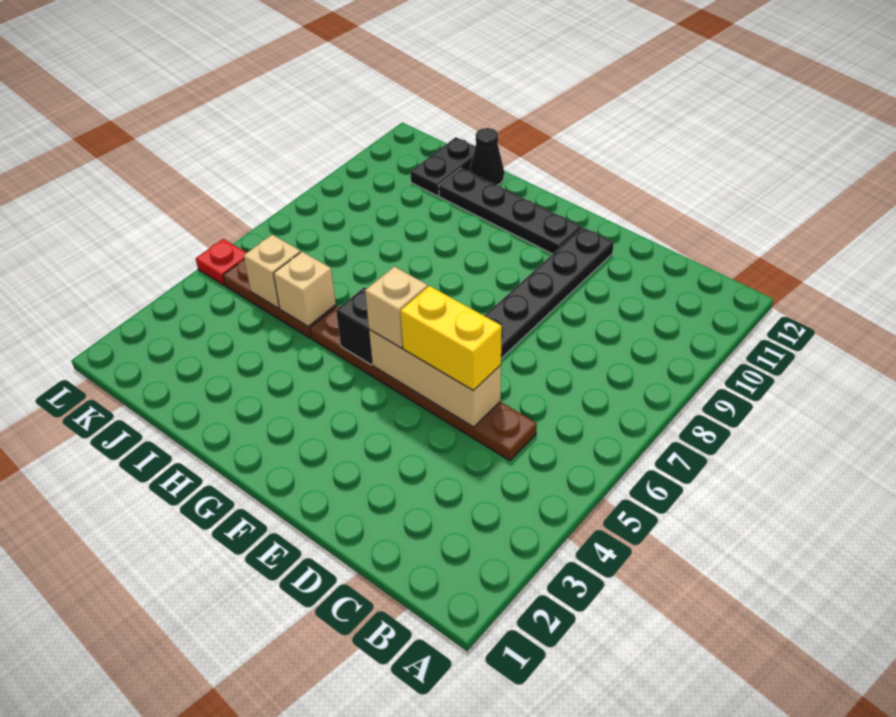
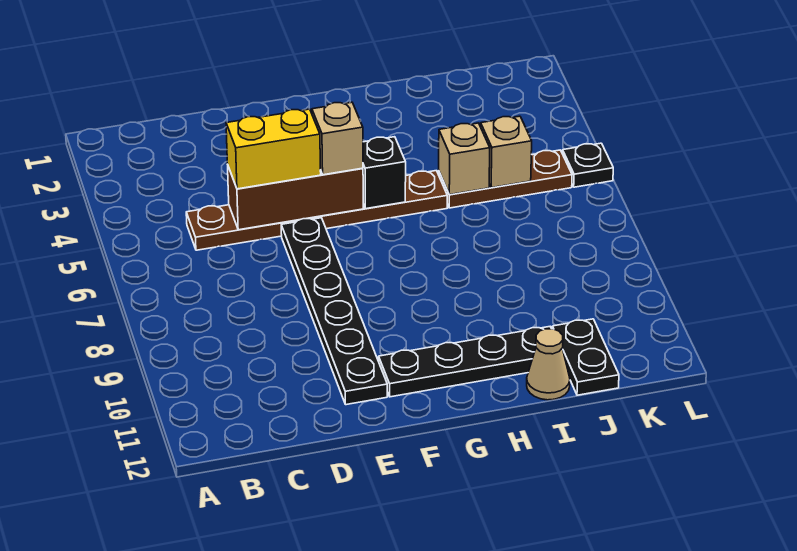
tan 1x3 brick [369,329,501,427] -> brown 1x3 brick [228,167,363,230]
black 1x1 cone [469,128,504,185] -> tan 1x1 cone [527,329,570,400]
red 1x1 plate [196,239,247,285] -> black 1x1 plate [562,143,613,187]

